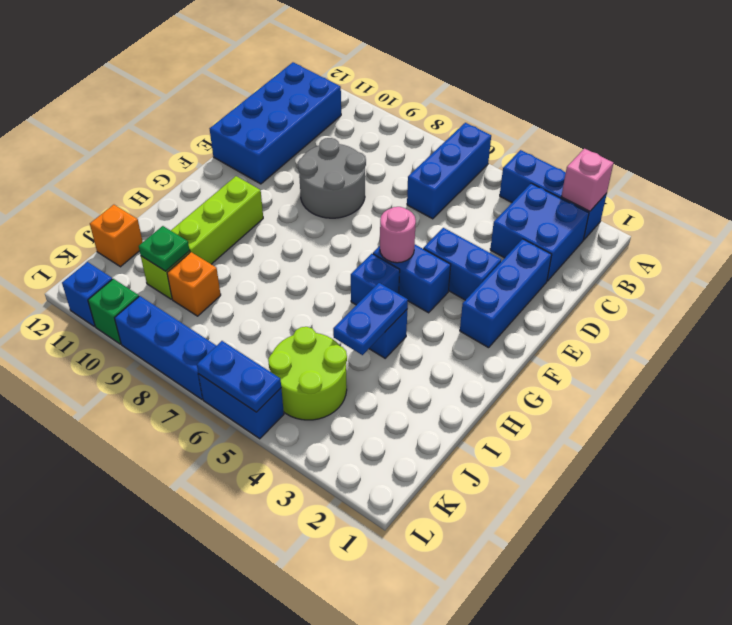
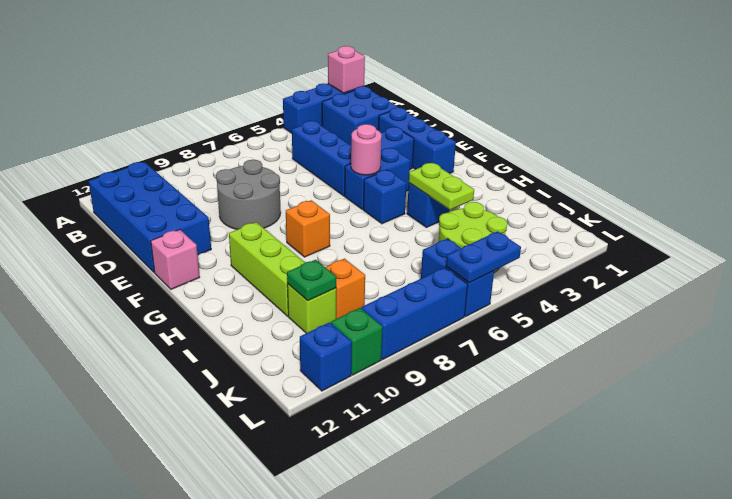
blue 1x3 brick [407,123,491,219] -> blue 1x3 brick moved to [292,121,351,196]
none -> pink 1x1 brick [151,230,200,289]
blue 1x2 plate [333,283,408,355] -> lime 1x2 plate [409,163,474,210]
orange 1x1 brick [90,205,143,267] -> orange 1x1 brick moved to [286,200,330,257]
blue 1x2 brick [198,374,284,439] -> blue 1x2 brick turned to [421,239,494,316]

